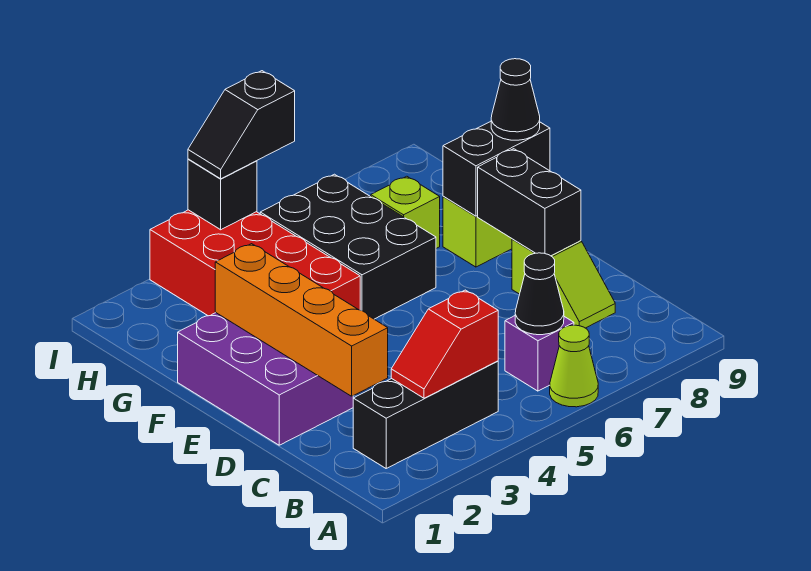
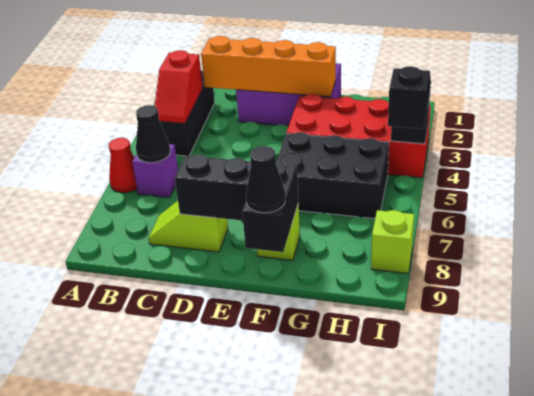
lime 1x1 cone [550,325,598,407] -> red 1x1 cone [109,138,137,193]
red 1x2 slope [391,290,498,398] -> red 1x2 slope turned to [154,50,203,123]
lime 1x1 brick [371,176,440,248] -> lime 1x1 brick moved to [371,210,414,273]

